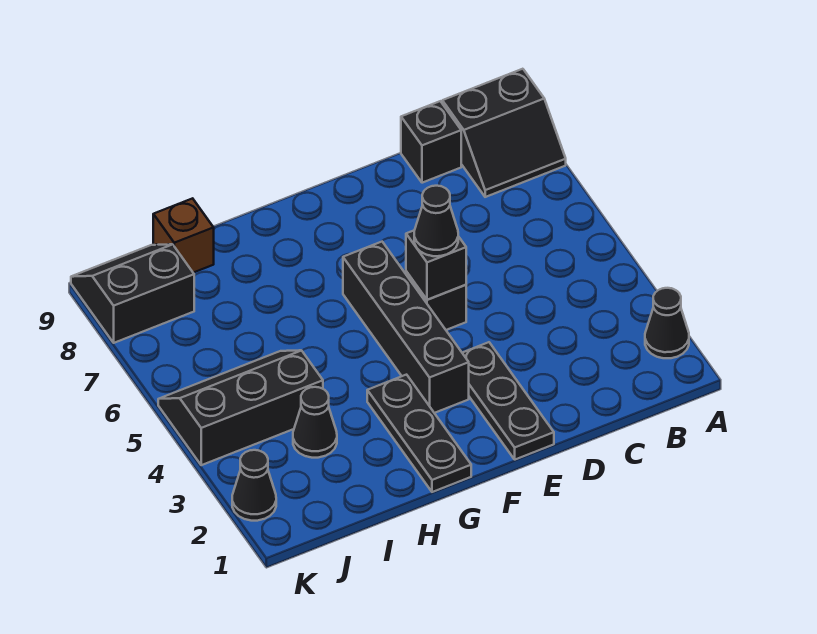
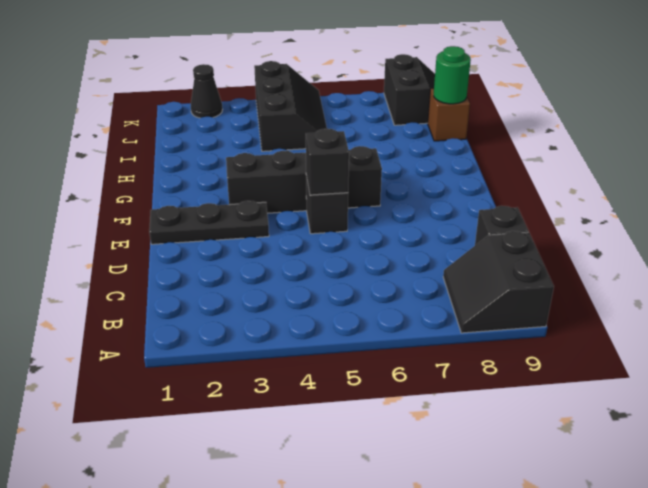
black 1x1 cone [645,288,689,358] -> none
black 1x1 cone [414,186,458,256] -> none
black 1x3 plate [367,375,471,492] -> none
black 1x1 cone [293,387,337,458] -> none
none -> green 1x1 round brick [434,46,471,104]

